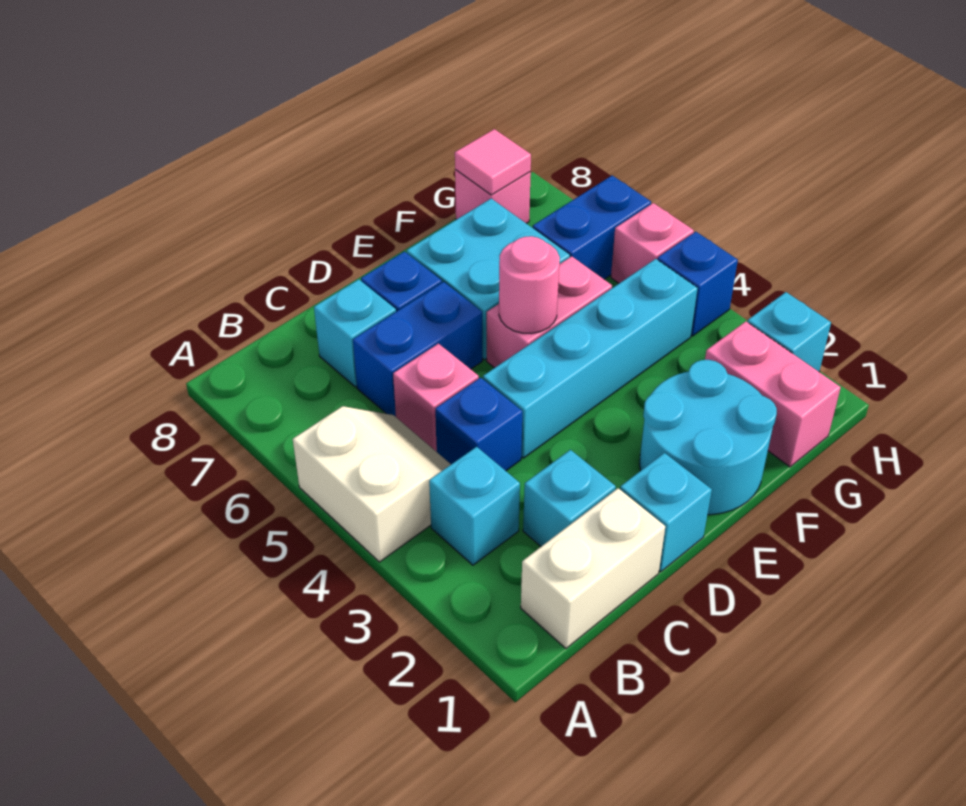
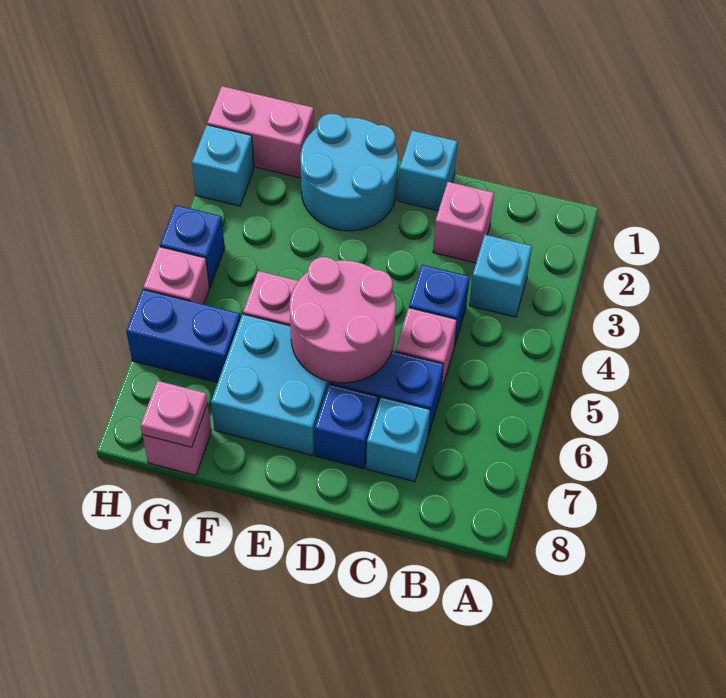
white 2x2 slope [293,406,451,562] -> none
white 1x2 brick [521,488,665,648] -> none
cyan 1x1 brick [523,450,616,546] -> pink 1x1 brick [433,182,494,263]
cyan 1x4 brick [483,259,698,458] -> none
pink 1x1 round brick [499,236,560,334] -> pink 2x2 round brick [290,257,396,383]
pink 1x2 brick [705,321,841,467] -> pink 1x2 brick turned to [207,86,314,178]
pink 1x1 tile [455,129,531,195] -> pink 1x1 plate [141,381,208,447]

